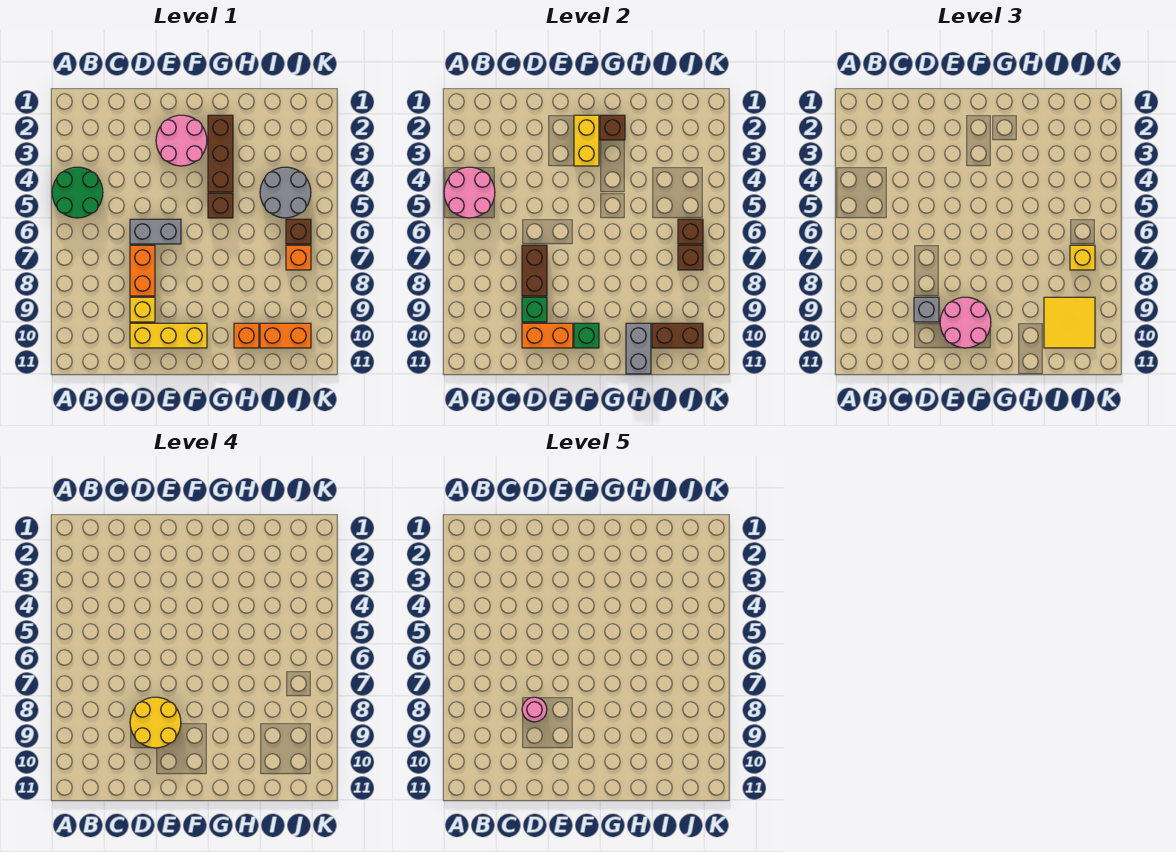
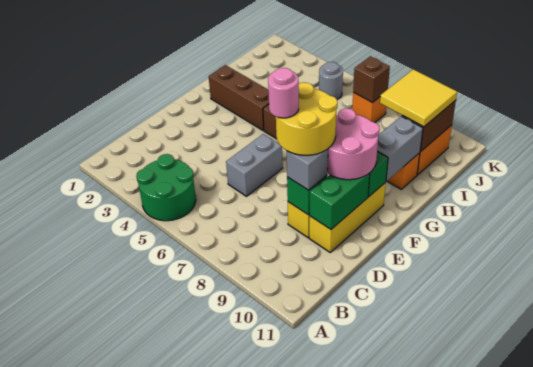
pink 2x2 round brick [444,167,495,218] -> none
orange 1x2 brick [130,245,155,296] -> none
brown 1x2 brick [522,245,547,296] -> none
orange 1x2 brick [522,323,573,348] -> green 1x2 brick [310,173,370,229]
pink 2x2 round brick [156,115,207,166] -> none
yellow 1x2 brick [574,115,599,166] -> none
brown 1x1 brick [600,115,625,140] -> none
grey 1x2 brick [626,323,651,374] -> grey 1x2 brick turned to [377,116,423,181]
grey 2x2 round brick [260,167,311,218] -> grey 1x1 round brick [319,62,343,99]
brown 1x1 brick [286,219,311,244] -> none
brown 1x1 brick [678,219,703,244] -> none
yellow 1x1 brick [1070,245,1095,270] -> none

